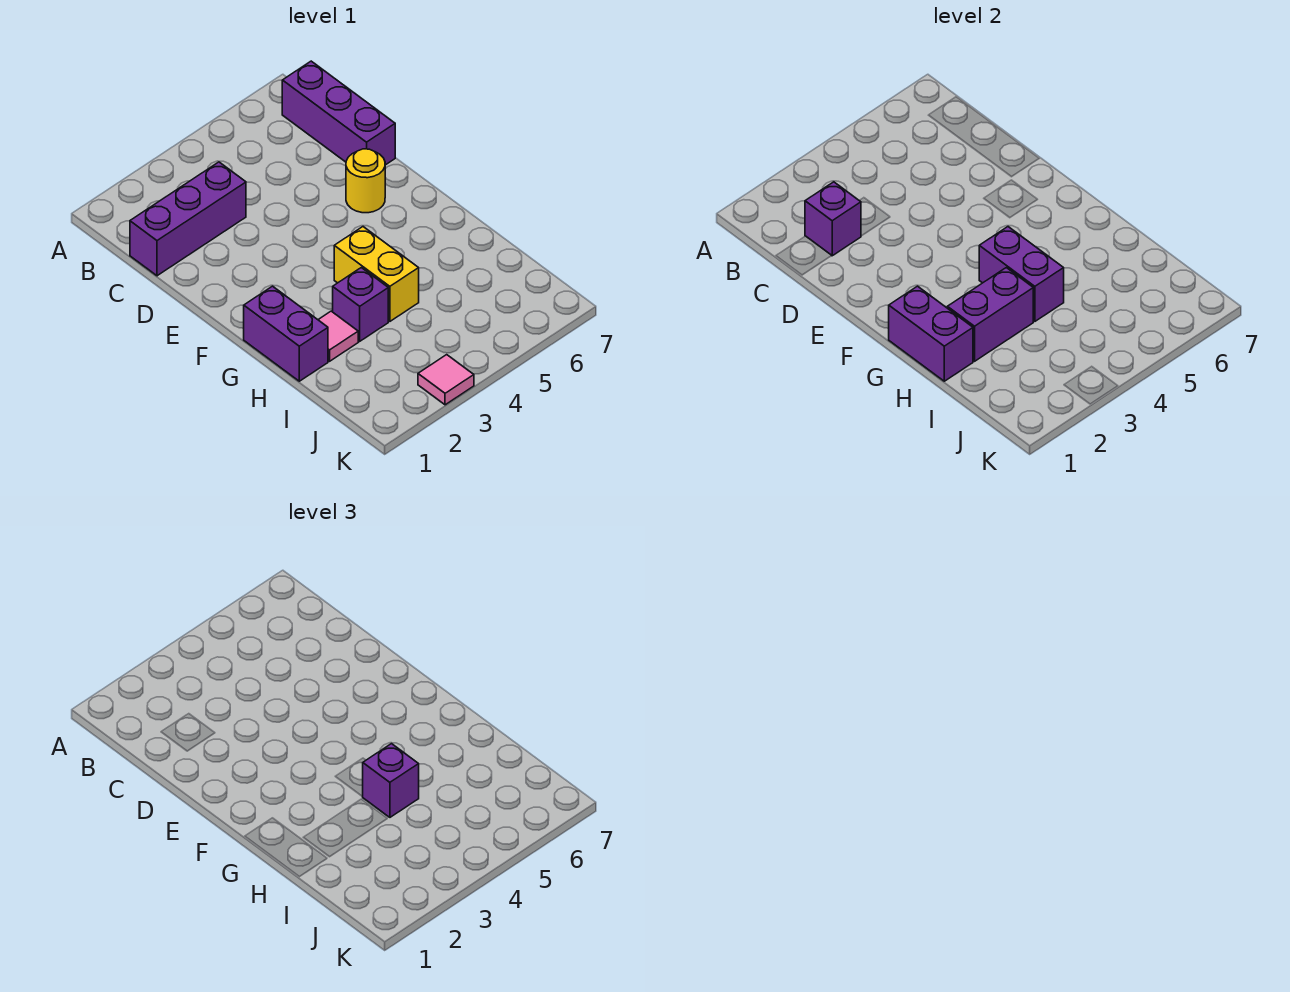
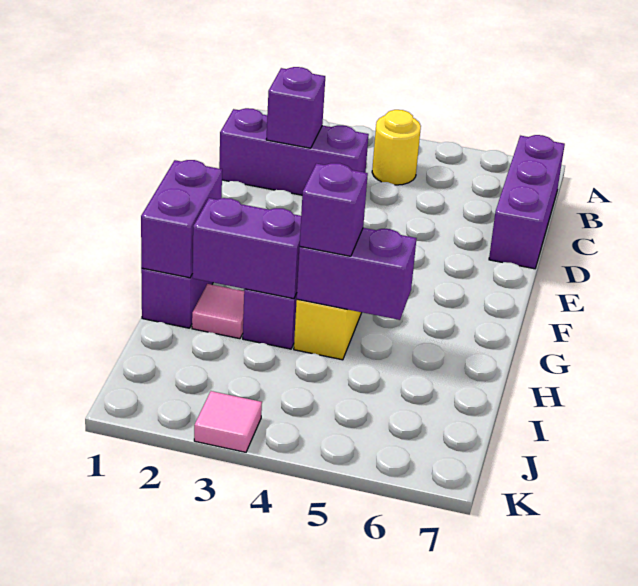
yellow 1x1 round brick [346,149,385,213] -> yellow 1x1 round brick moved to [372,110,421,185]
purple 1x2 brick [979,227,1064,321] -> purple 1x2 brick turned to [297,228,417,320]

